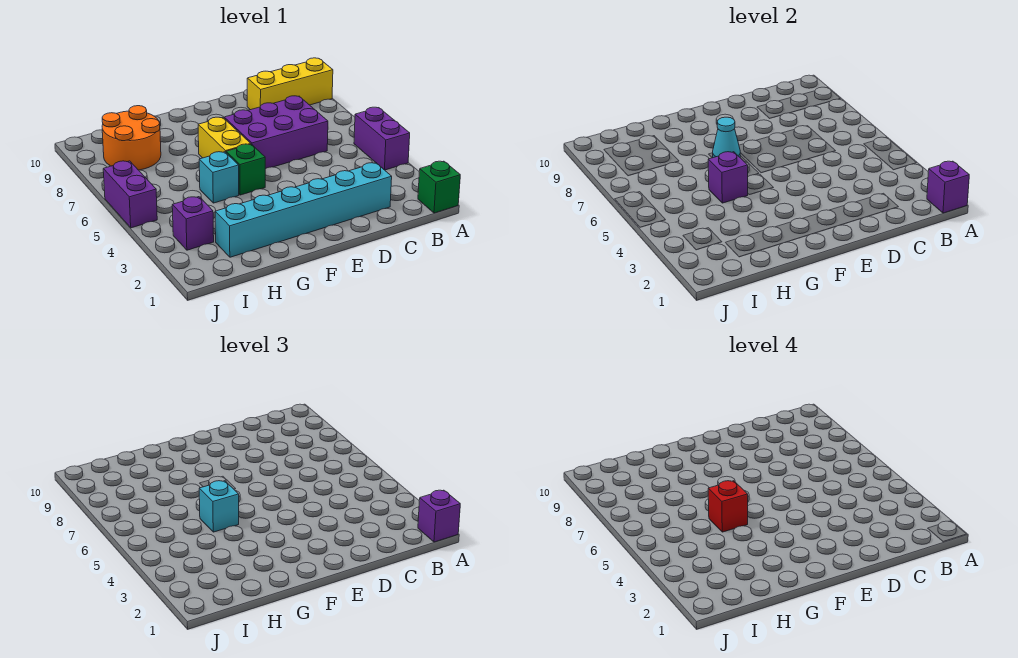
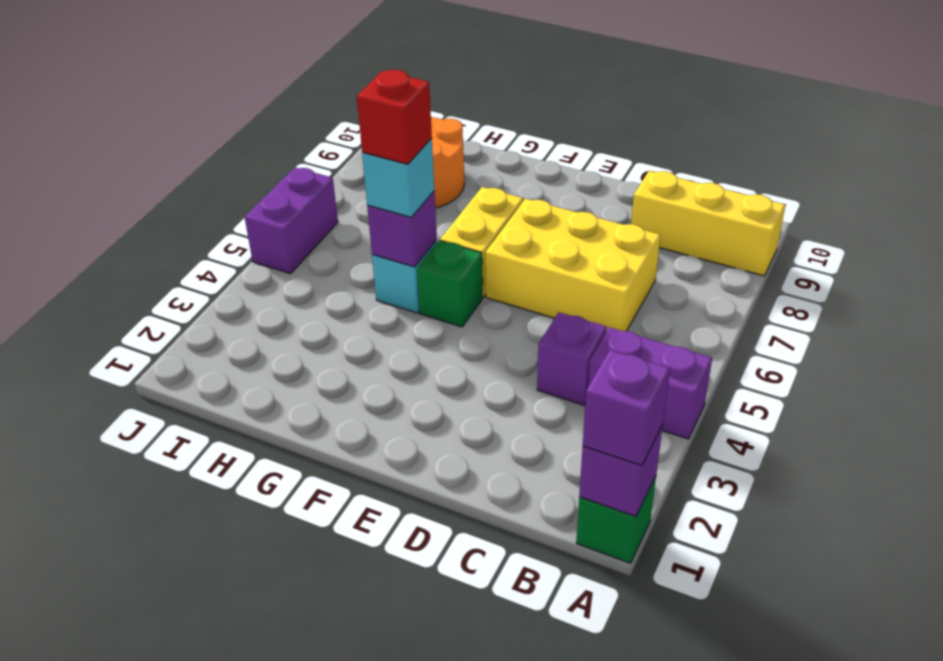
purple 1x2 brick [354,107,410,170] -> purple 1x2 brick turned to [588,327,712,439]
cyan 1x6 brick [215,163,392,257] -> none
purple 2x3 brick [224,96,328,169] -> yellow 2x3 brick [485,199,661,331]
cyan 1x1 cone [713,117,740,158] -> none
purple 1x1 brick [172,197,214,250] -> purple 1x1 brick moved to [537,312,607,405]

